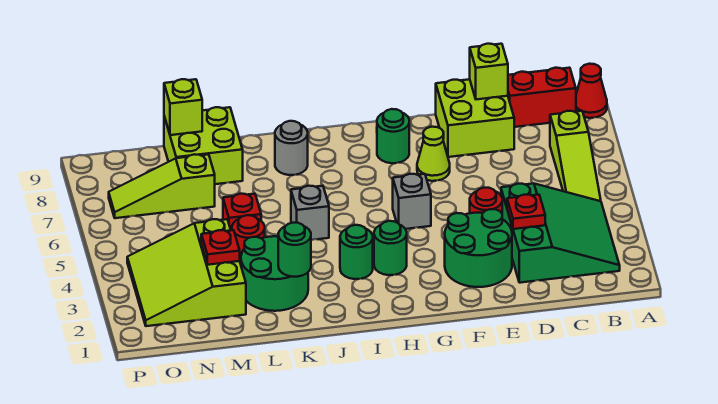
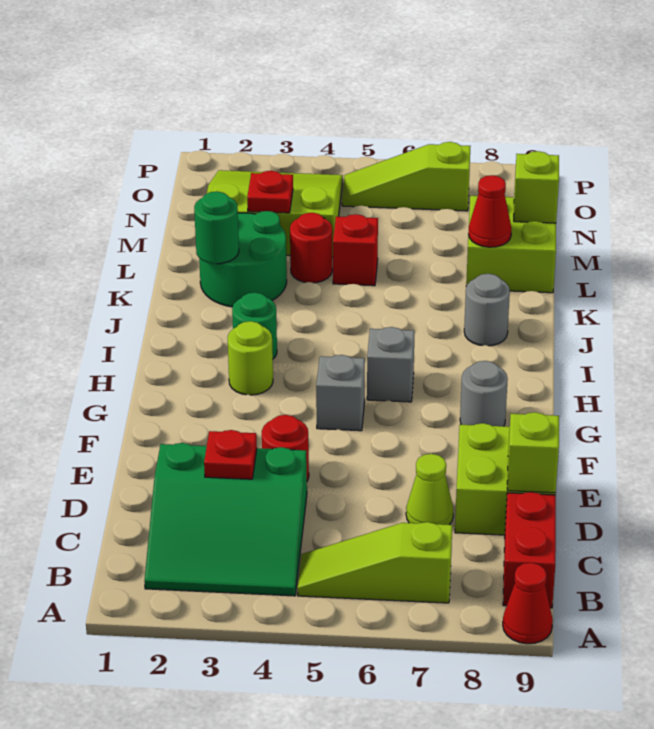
green 2x2 round brick [445,209,512,287] -> none
lime 1x1 cone [417,127,450,181] -> lime 1x1 cone moved to [406,454,453,525]
green 1x1 round brick [377,109,409,163] -> grey 1x1 round brick [460,361,508,426]
green 1x1 round brick [374,221,407,275] -> lime 1x1 round brick [228,321,273,395]
grey 1x1 brick [291,186,329,240] -> grey 1x1 brick moved to [367,327,415,402]
none -> red 1x1 cone [468,175,512,247]
lime 1x3 slope [109,154,215,218] -> lime 1x3 slope turned to [342,142,470,211]

